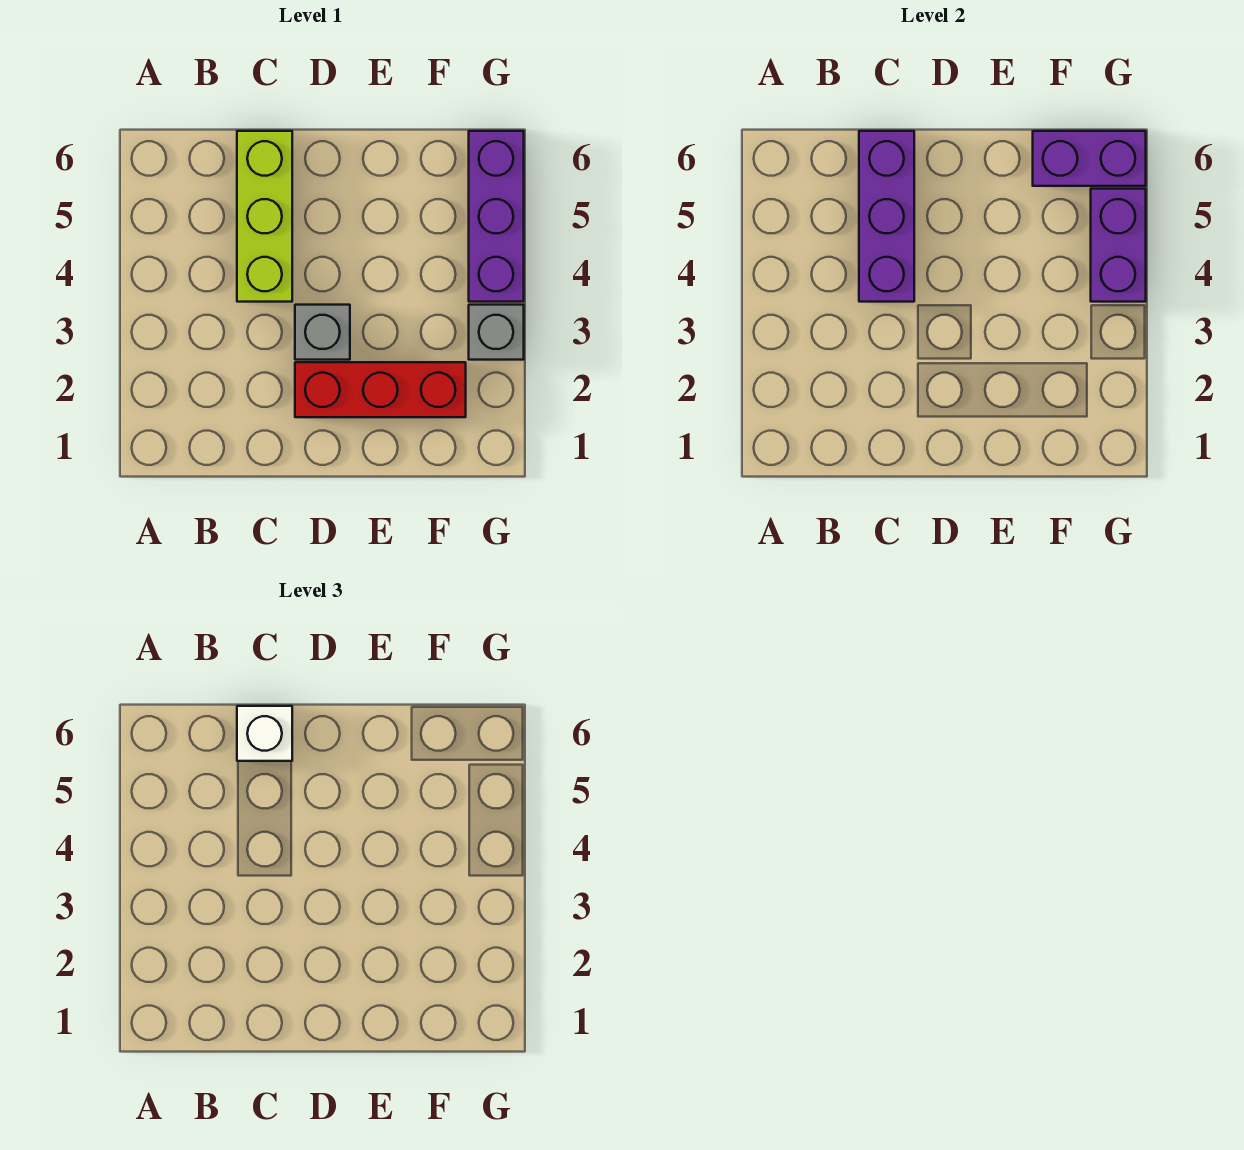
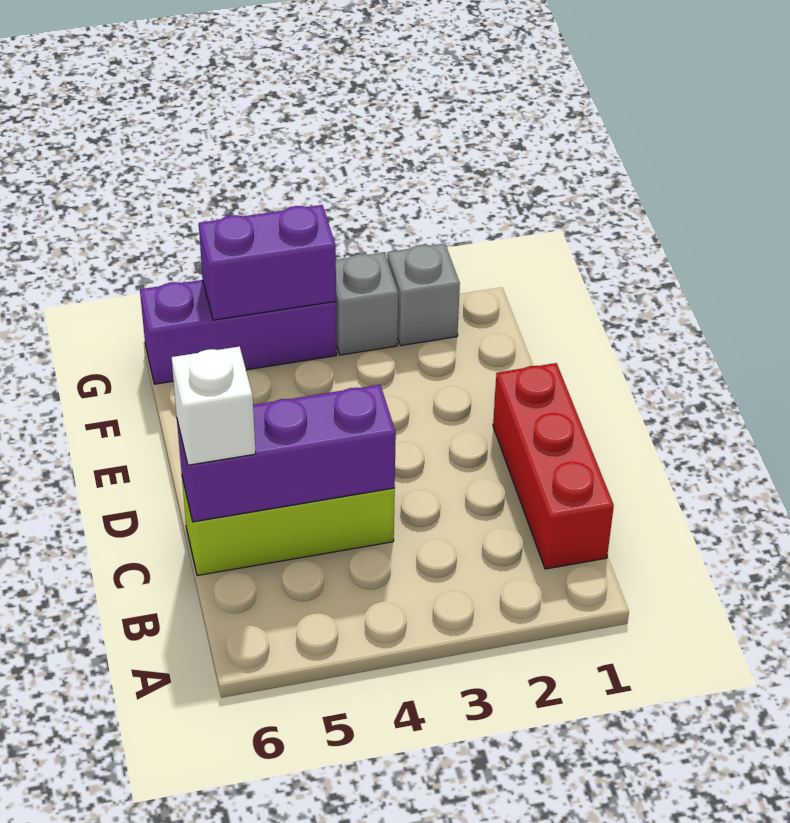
red 1x3 brick [295,362,466,417] -> red 1x3 brick moved to [493,363,614,569]
grey 1x1 brick [295,305,350,360] -> grey 1x1 brick moved to [387,244,460,346]
purple 1x2 brick [1033,131,1146,186] -> none

